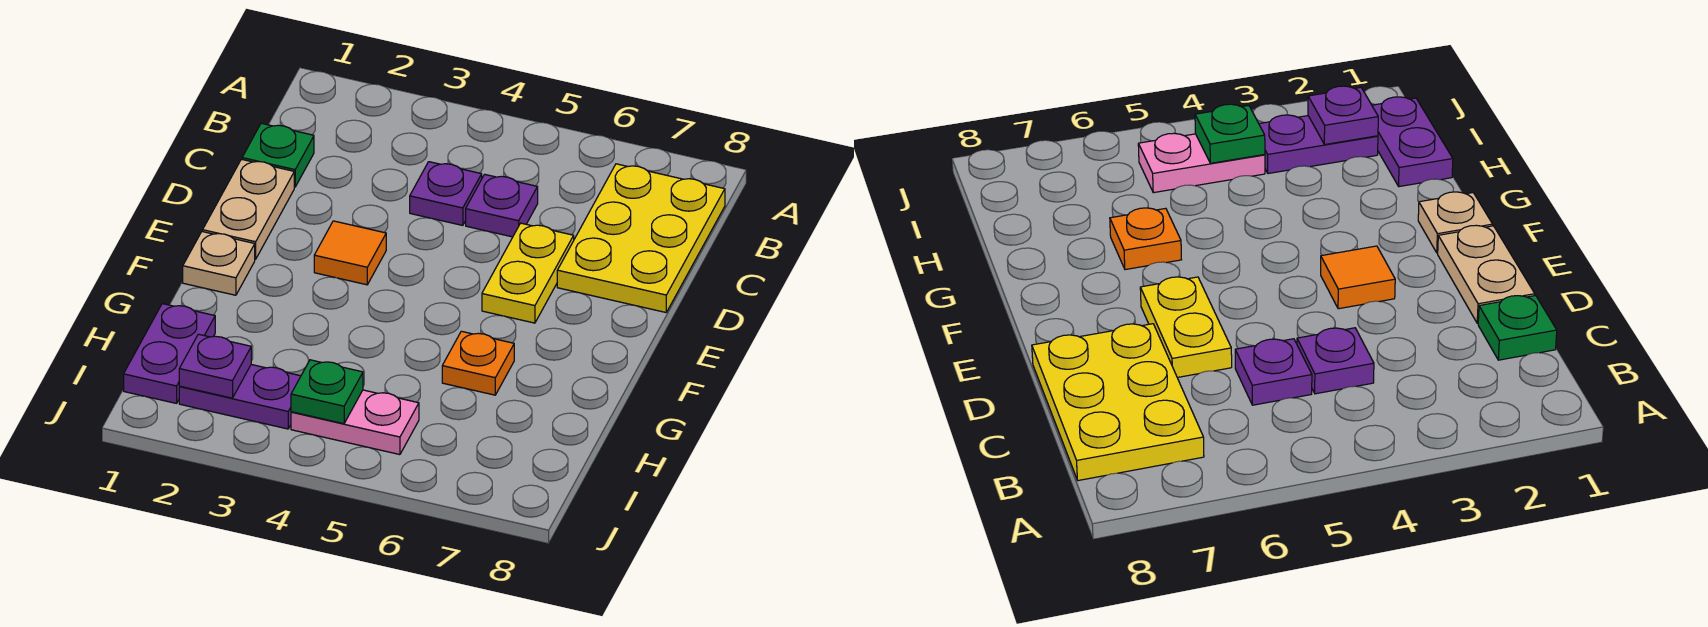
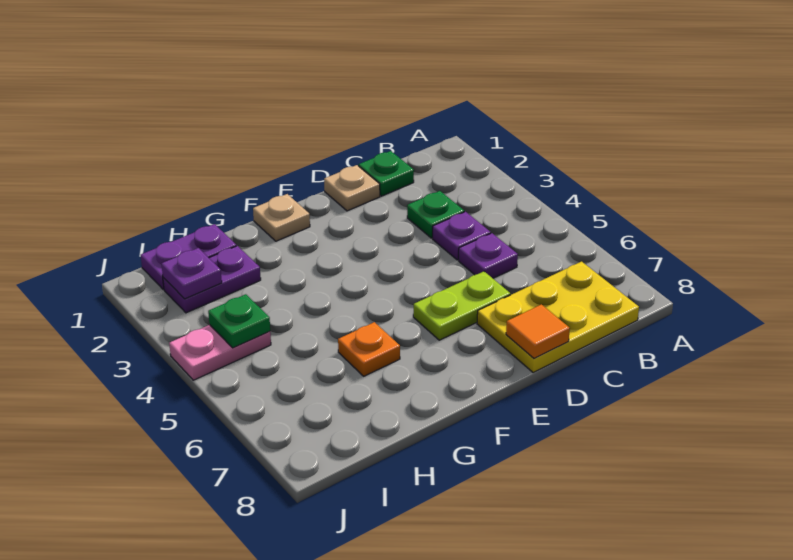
none -> green 1x1 plate [407,191,464,238]
tan 1x2 plate [203,159,294,259] -> tan 1x1 plate [324,165,380,211]
yellow 1x2 plate [482,223,574,323] -> lime 1x2 plate [413,271,511,340]
orange 1x1 tile [314,221,386,285] -> orange 1x1 tile moved to [506,304,570,358]
purple 1x2 plate [179,365,301,429] -> purple 1x2 plate turned to [163,246,261,313]
pink 1x2 plate [291,390,419,455] -> pink 1x2 plate turned to [169,325,271,380]

